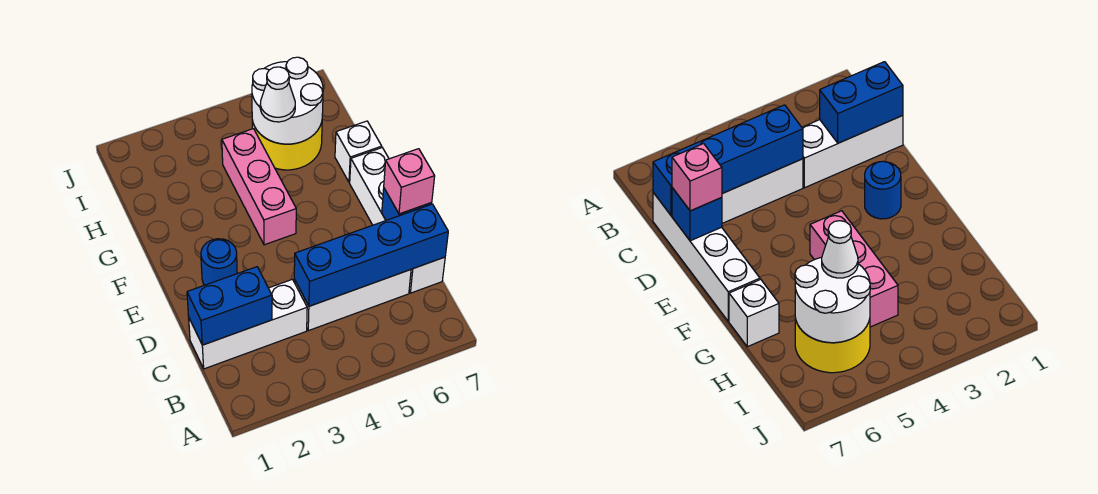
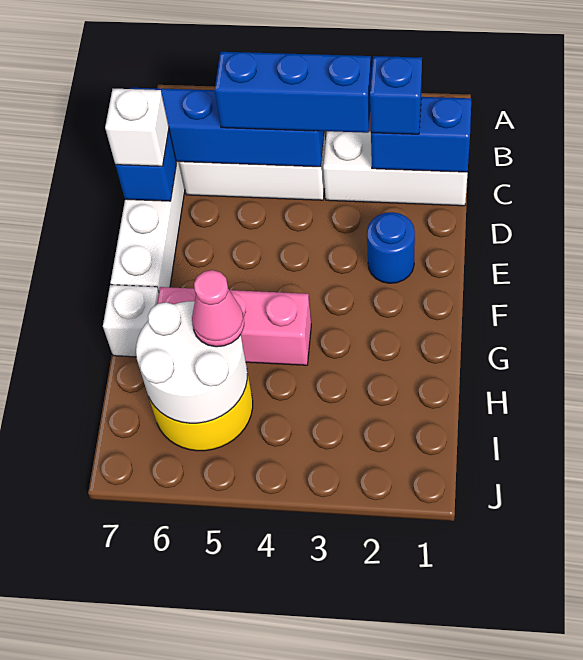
none -> blue 1x1 brick [370,56,422,134]
none -> blue 1x3 brick [215,52,371,133]
pink 1x1 brick [384,149,435,214] -> white 1x1 brick [105,89,169,166]
pink 1x3 brick [222,129,296,245] -> pink 1x3 brick turned to [157,287,311,365]
white 1x1 cone [260,67,295,122] -> pink 1x1 cone [192,270,244,347]

